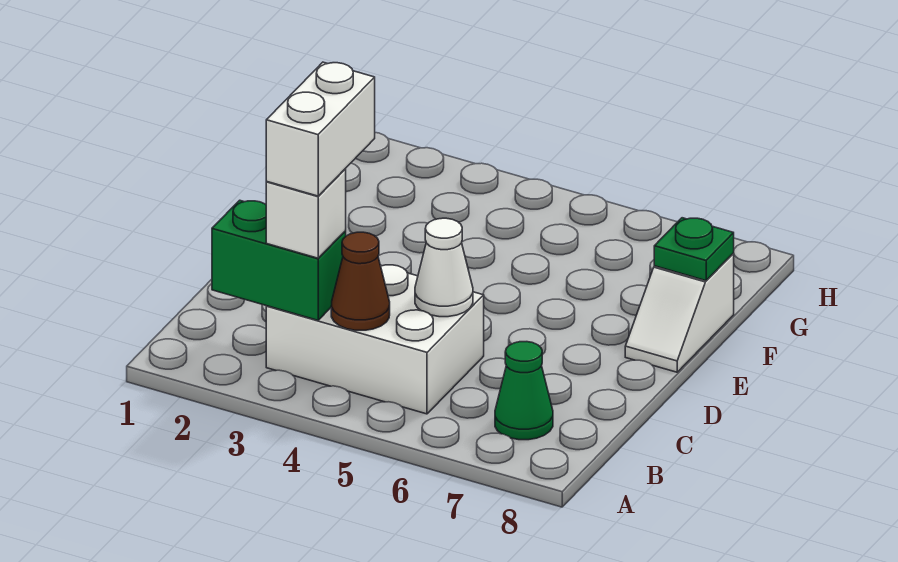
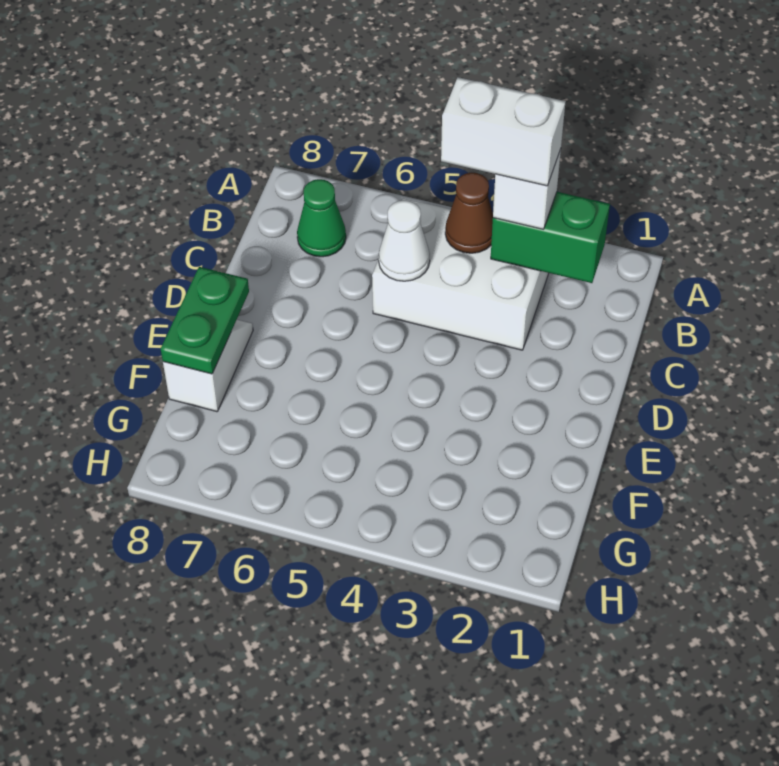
white 1x2 brick [266,62,375,196] -> white 1x2 brick turned to [441,77,566,186]
green 1x1 plate [654,218,734,281] -> green 1x2 plate [161,267,249,374]

